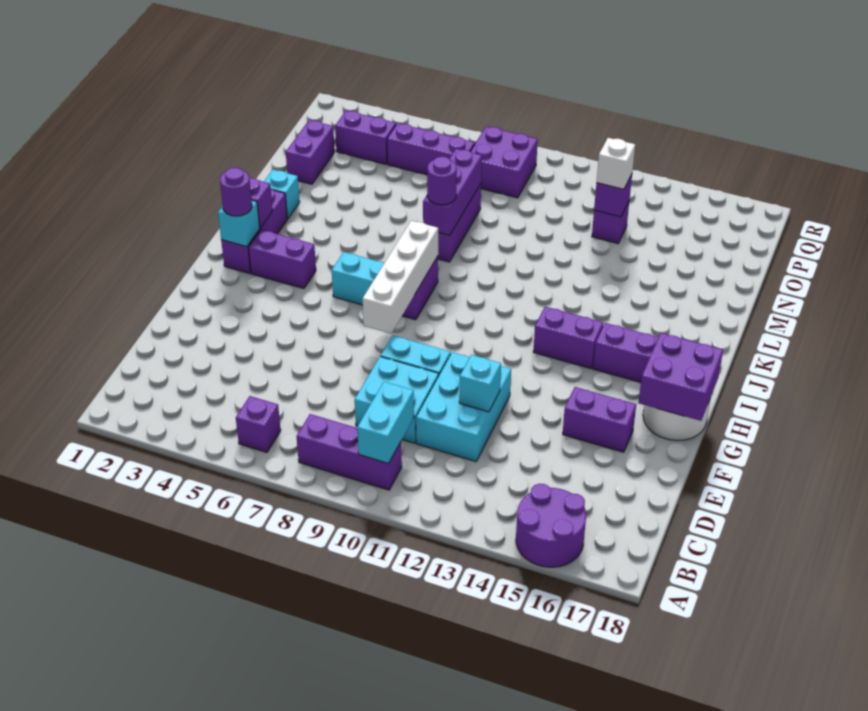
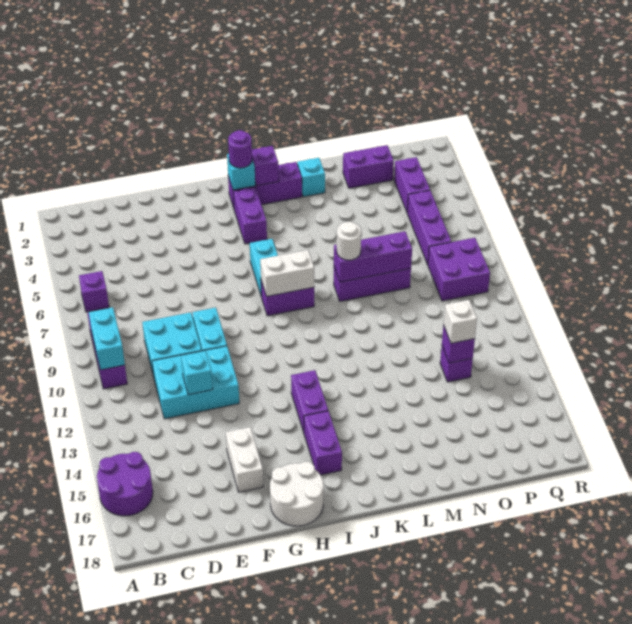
cyan 1x2 brick [357,382,414,464] -> cyan 1x2 brick turned to [89,307,125,370]
purple 1x2 brick [563,387,636,452] -> white 1x2 brick [226,427,263,492]
white 1x4 brick [363,221,439,334] -> white 1x2 brick [260,250,314,296]
purple 2x2 brick [639,333,723,421] -> none
purple 1x1 round brick [427,157,457,205] -> white 1x1 round brick [337,222,361,260]

